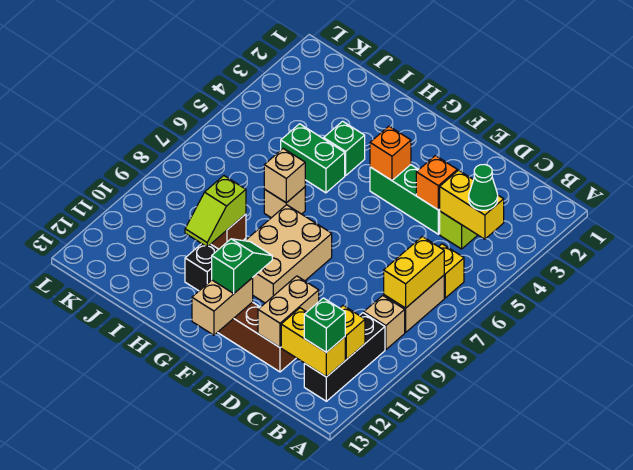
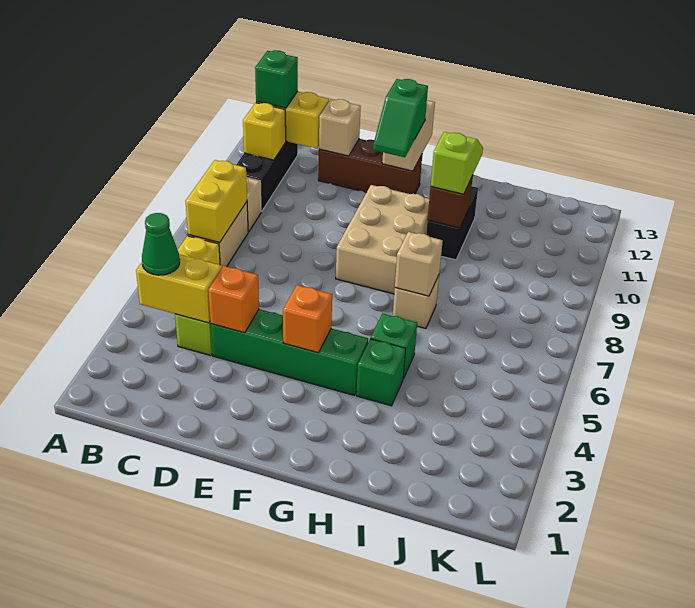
green 1x3 brick [370,165,440,234] -> green 1x4 brick [211,309,368,395]
tan 1x2 brick [258,276,319,347] -> tan 1x1 brick [319,99,361,156]
green 1x2 brick [281,124,345,193] -> green 1x1 brick [371,313,417,379]

